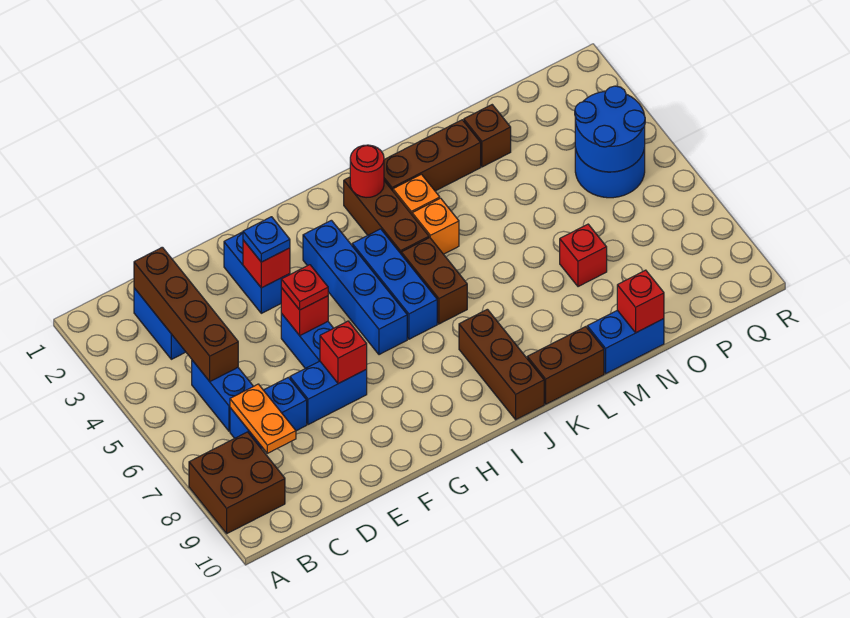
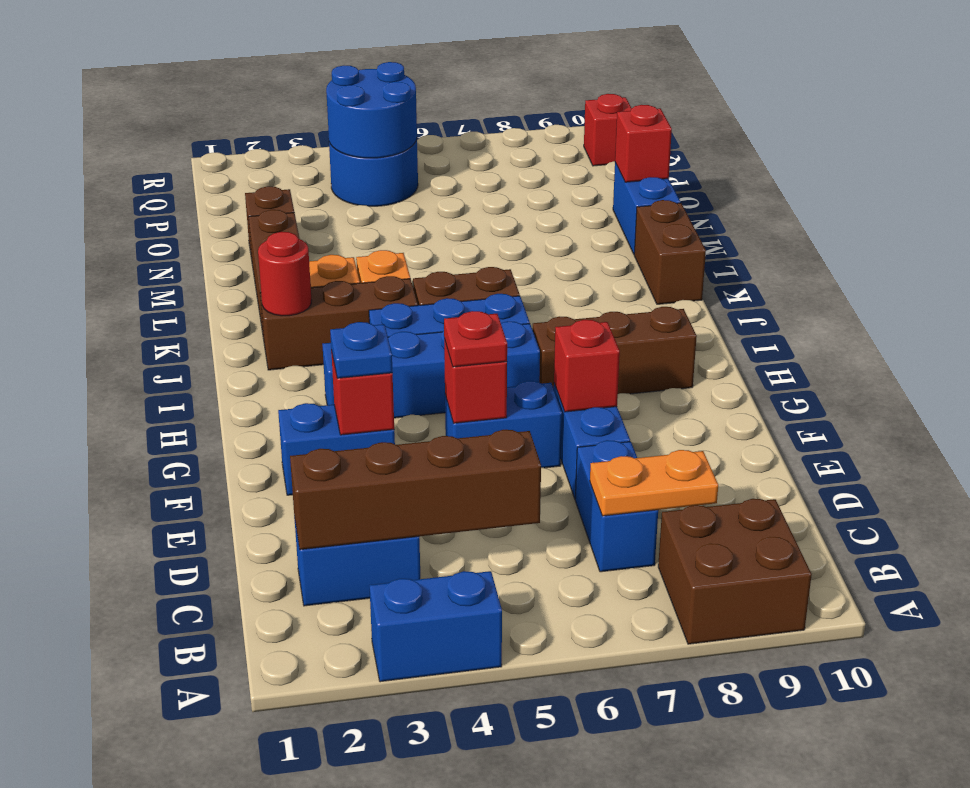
blue 1x2 brick [192,360,253,431] -> blue 1x2 brick moved to [369,571,502,682]
brown 1x3 brick [459,309,544,420] -> brown 1x3 brick moved to [533,307,697,394]
red 1x1 brick [560,224,607,287] -> red 1x1 brick moved to [584,94,632,166]

